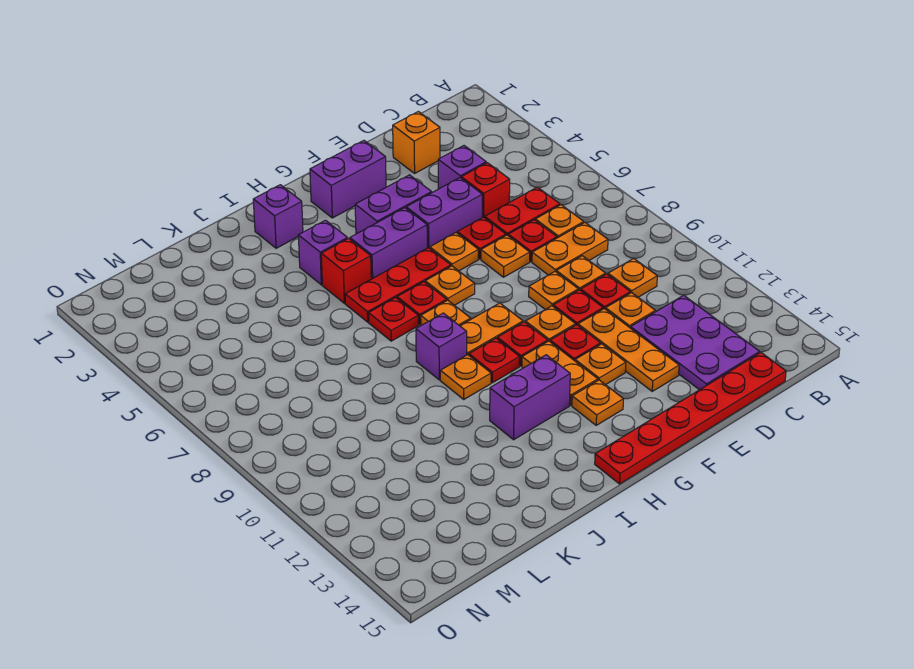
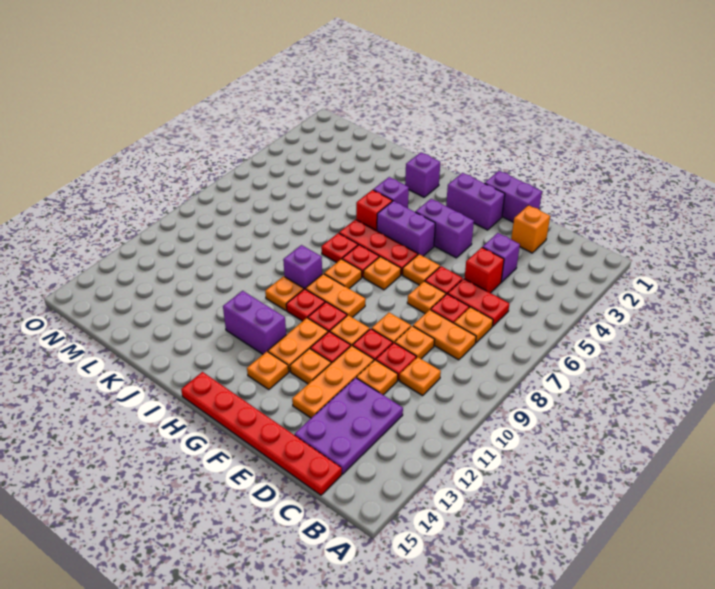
purple 1x2 brick [406,178,482,248] -> purple 1x2 brick moved to [485,171,542,222]

